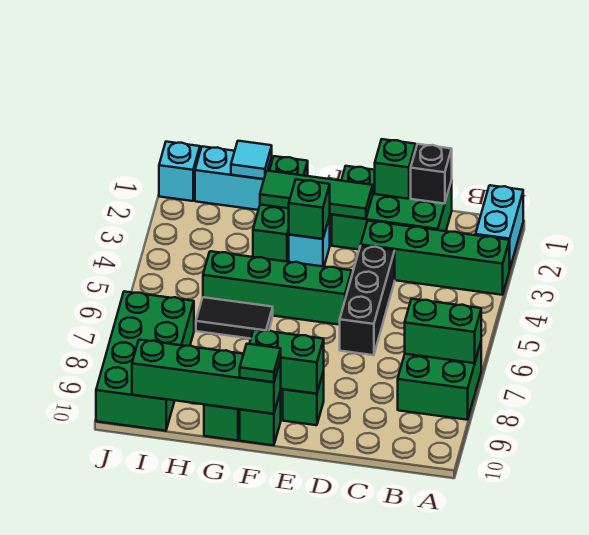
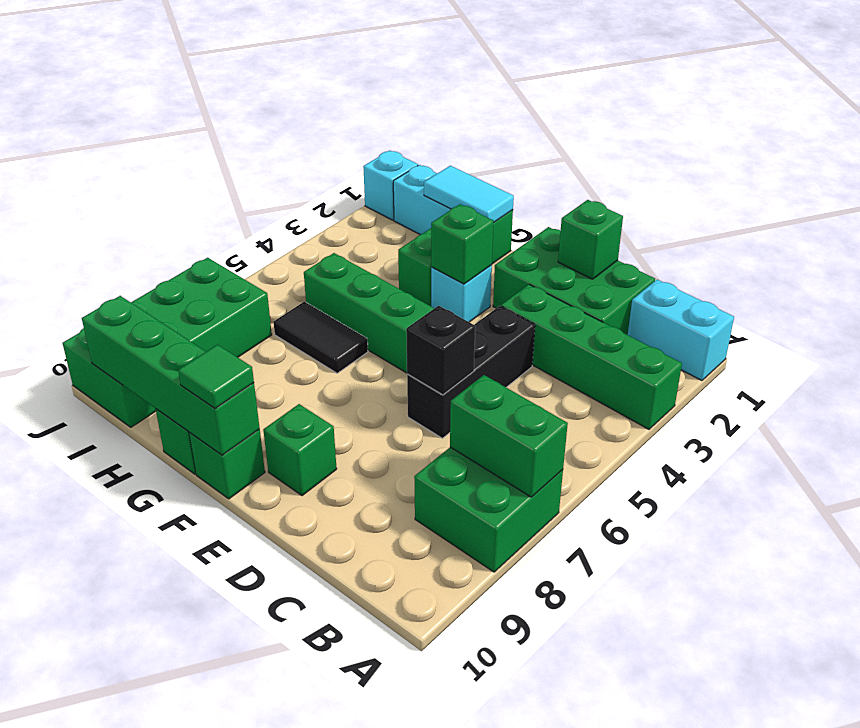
cyan 1x2 brick [476,185,523,270] -> cyan 1x2 brick turned to [628,280,734,381]
black 1x1 brick [411,144,452,204] -> black 1x1 brick moved to [406,306,475,395]
green 1x3 tile [260,171,373,219] -> none
green 1x2 brick [249,329,324,394] -> none
cyan 1x1 tile [231,141,272,179] -> cyan 1x2 tile [424,166,514,223]

